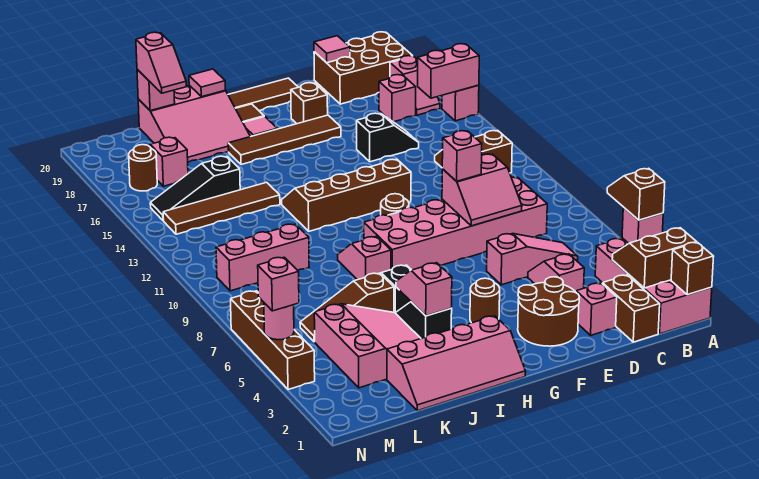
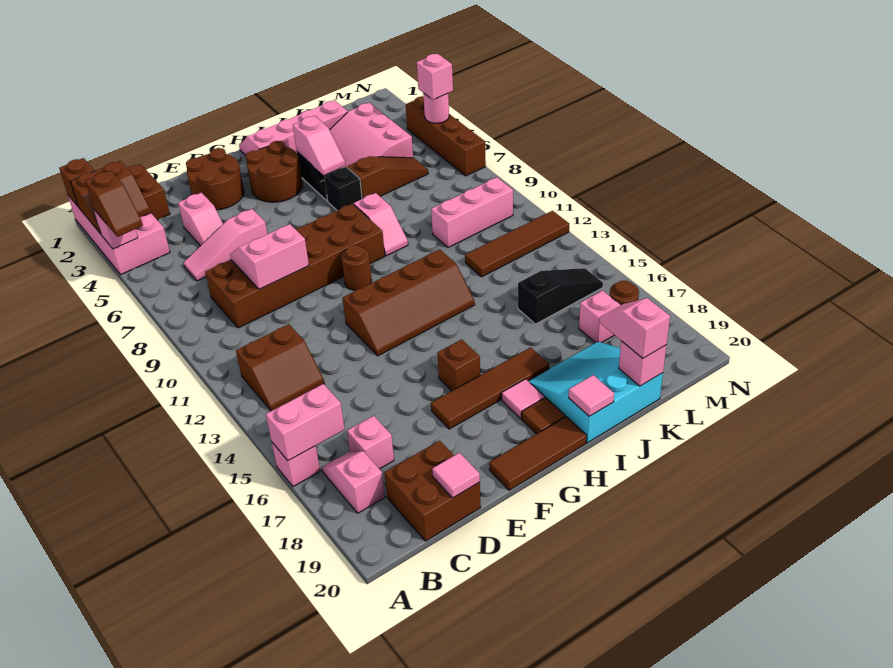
brown 2x3 brick [314,32,412,104] -> brown 2x2 brick [384,441,481,541]
pink 2x6 brick [364,177,547,270] -> brown 2x6 brick [205,204,385,328]
pink 1x1 brick [576,283,617,335] -> none
black 1x2 slope [357,113,419,162] -> none
pink 1x1 brick [442,131,482,181] -> none
brown 1x1 brick [291,83,328,124] -> brown 1x1 brick moved to [437,339,480,391]
brown 1x1 round brick [470,278,500,323] -> brown 2x2 round brick [246,141,303,202]
pink 3x3 slope [138,85,250,162] -> cyan 3x3 slope [529,342,663,443]
brown 1x4 tile [163,182,280,234] -> brown 1x4 tile moved to [465,211,569,277]

